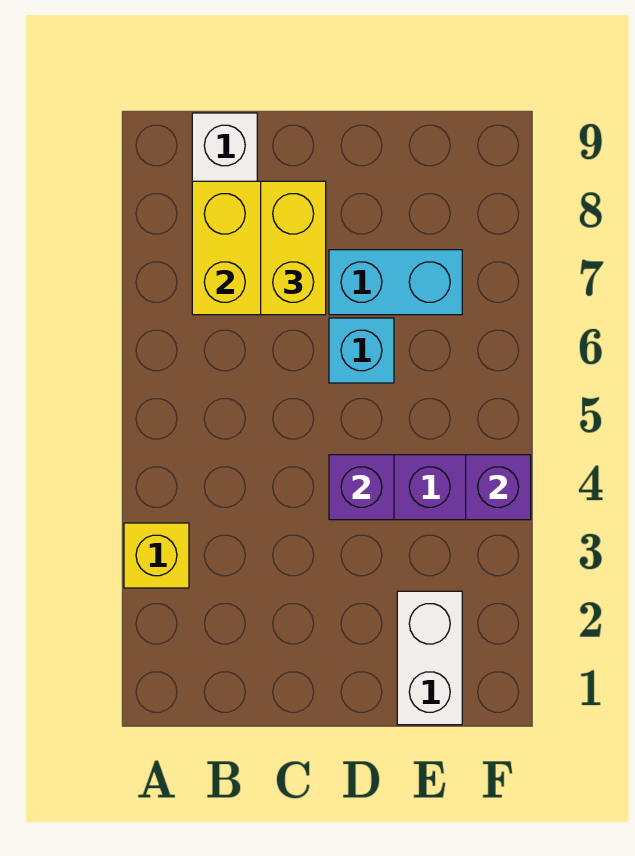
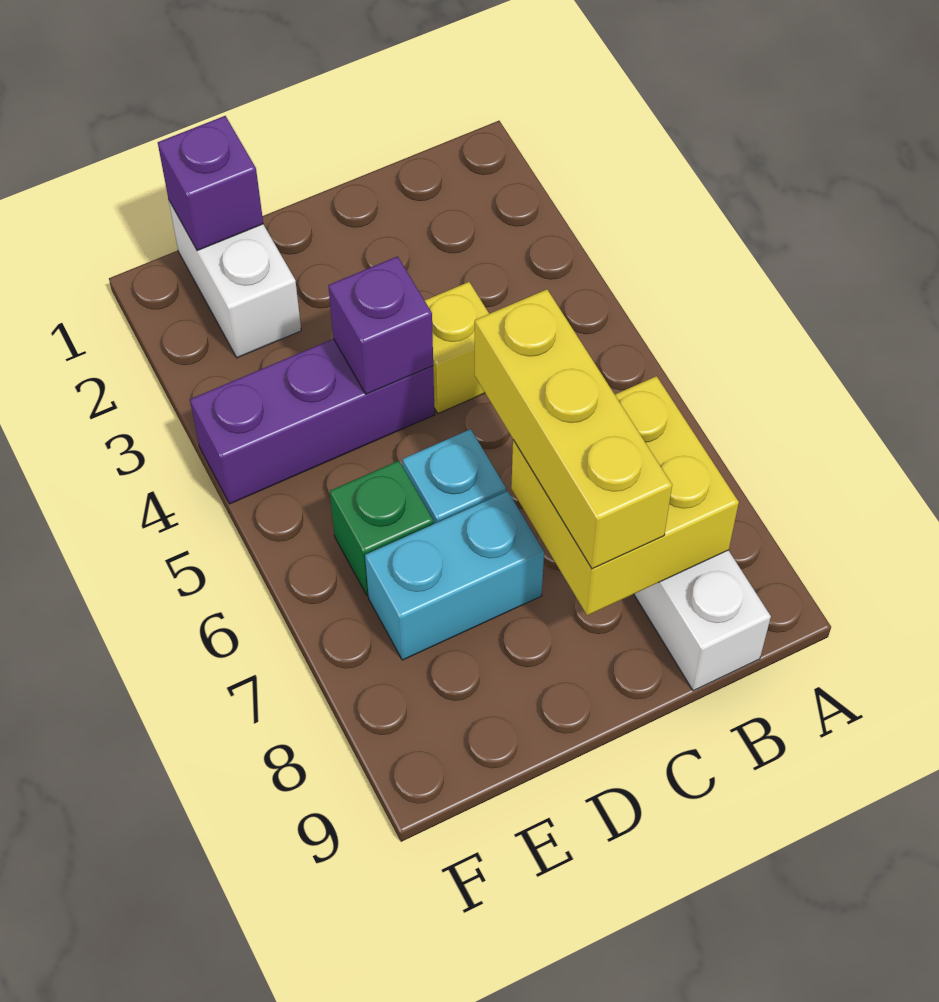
yellow 1x1 brick [124,523,189,588] -> yellow 1x1 brick moved to [425,282,489,413]
yellow 1x2 brick [261,181,326,315] -> yellow 1x3 brick [475,289,672,569]
none -> green 1x1 brick [330,461,434,596]
purple 1x1 brick [466,455,531,520] -> purple 1x1 brick moved to [158,116,263,251]

